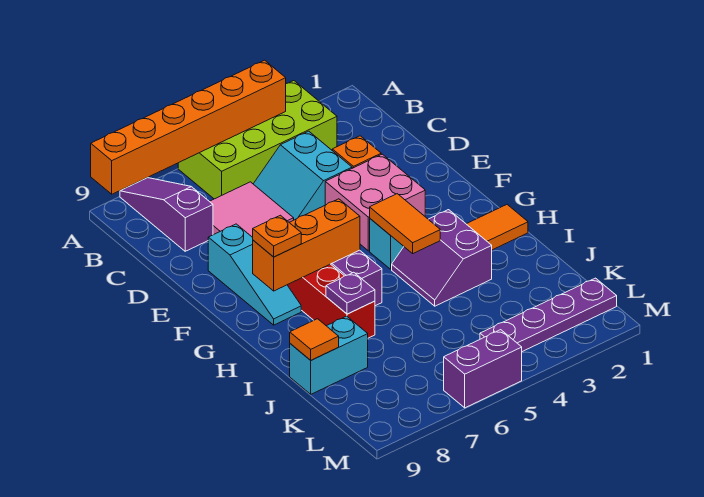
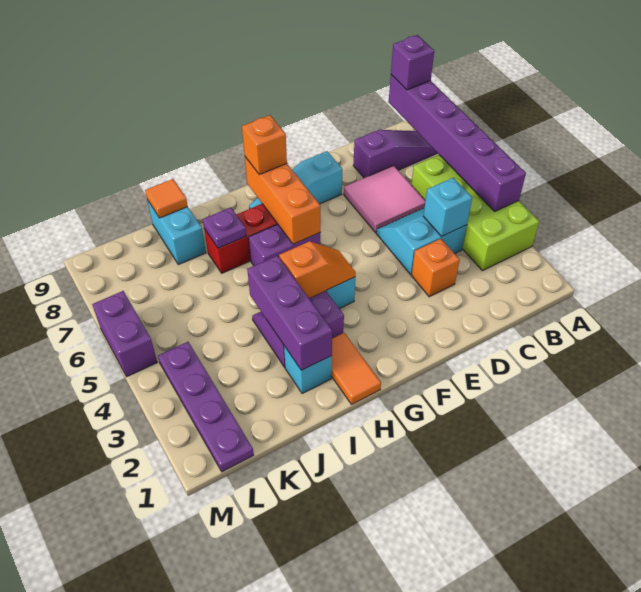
orange 1x6 brick [91,60,286,194] -> purple 1x6 brick [389,75,526,211]
none -> purple 1x1 brick [391,35,434,90]
none -> cyan 1x1 brick [423,178,472,237]
pink 2x2 brick [325,154,425,251] -> none
orange 1x2 tile [370,194,440,253] -> orange 1x2 slope [279,241,356,298]
orange 1x1 plate [253,215,301,257] -> orange 1x1 brick [242,115,287,175]
none -> cyan 1x1 brick [284,346,332,394]
none -> purple 1x3 brick [247,256,332,370]

